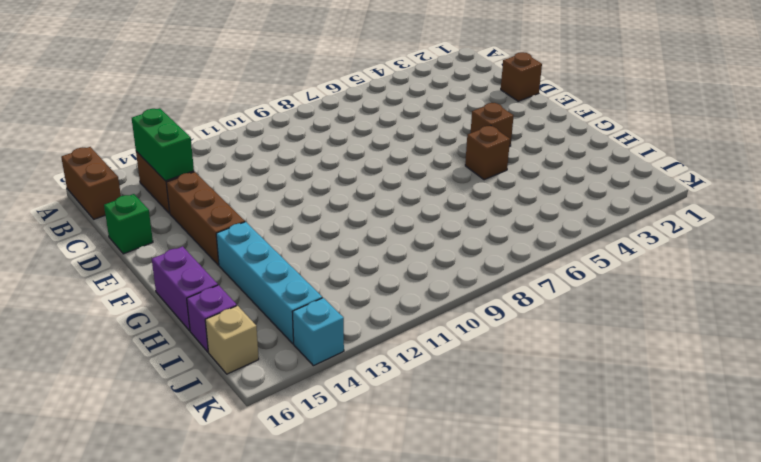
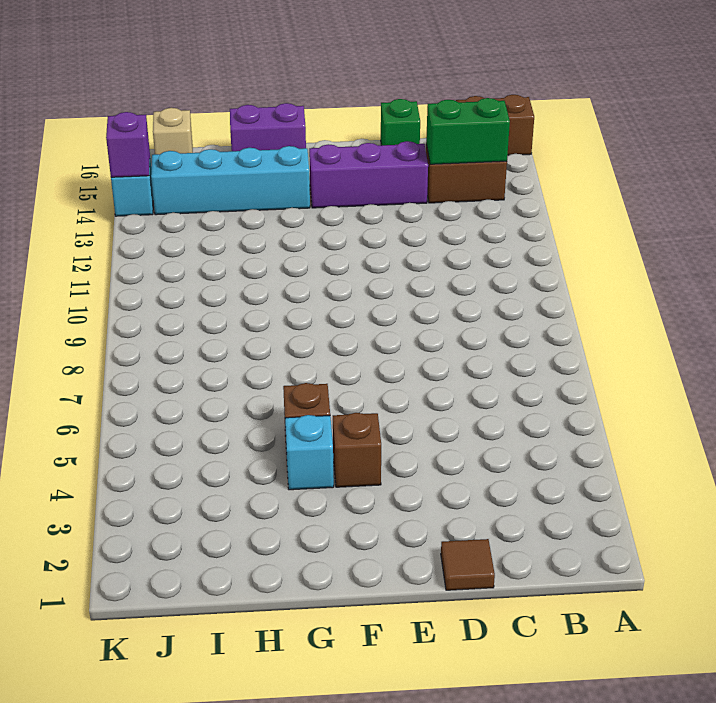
brown 1x1 brick [501,52,542,101] -> brown 1x1 tile [441,539,495,590]
brown 1x3 brick [166,172,245,265] -> purple 1x3 brick [309,141,428,208]
none -> cyan 1x1 brick [285,415,334,490]
purple 1x1 brick [187,285,237,352] -> purple 1x1 brick moved to [106,112,150,177]

